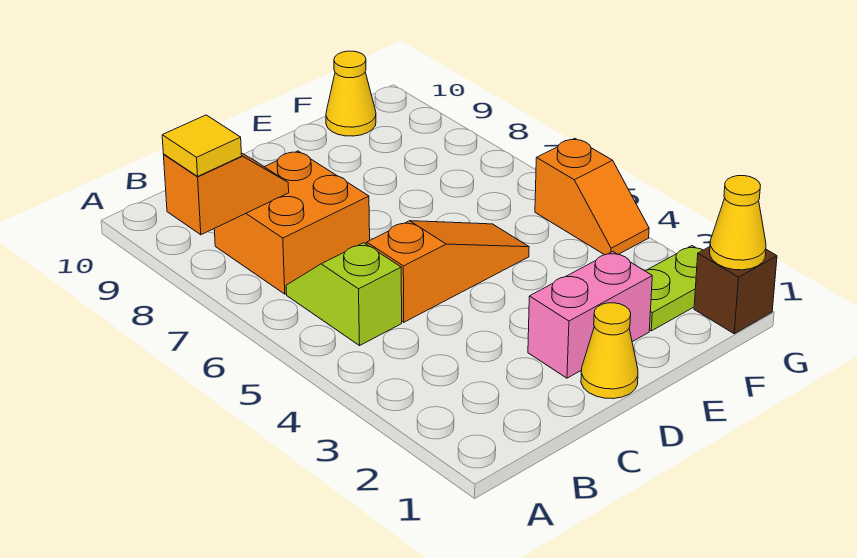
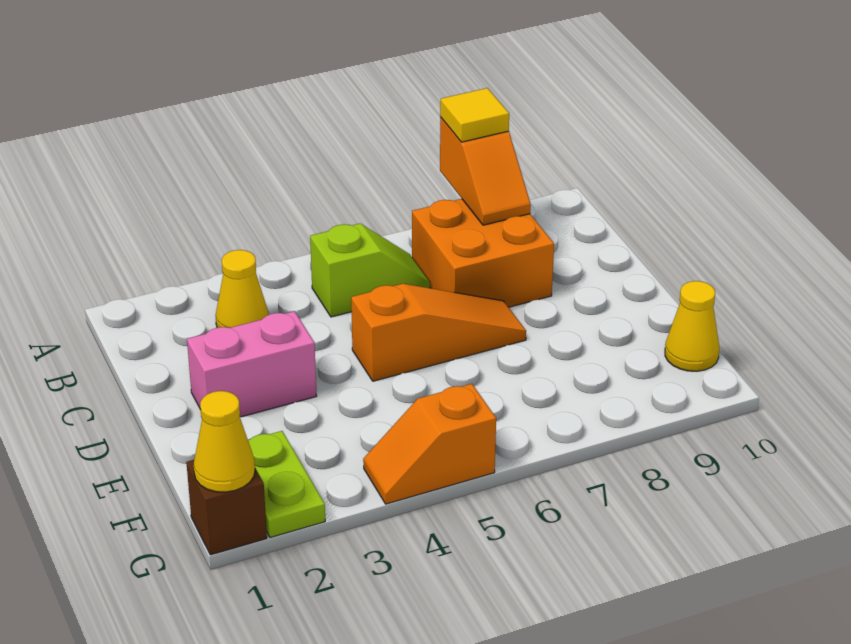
orange 1x3 slope [367,221,529,322] -> orange 1x3 slope turned to [351,284,526,381]
yellow 1x1 cone [581,303,638,399] -> yellow 1x1 cone moved to [215,250,269,328]
pink 1x2 brick [528,252,652,378] -> pink 1x2 brick turned to [187,311,317,417]

